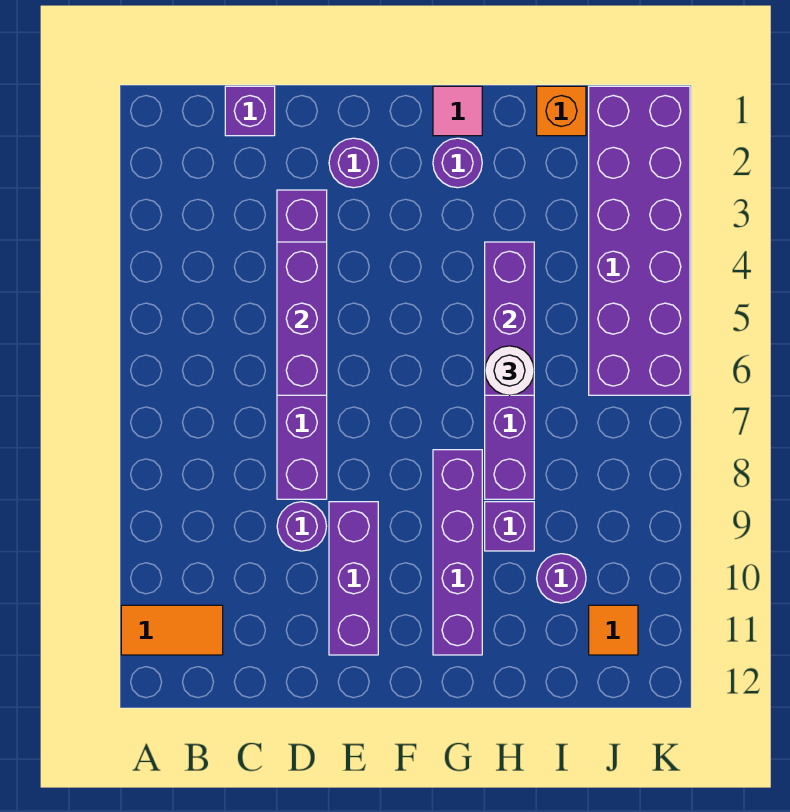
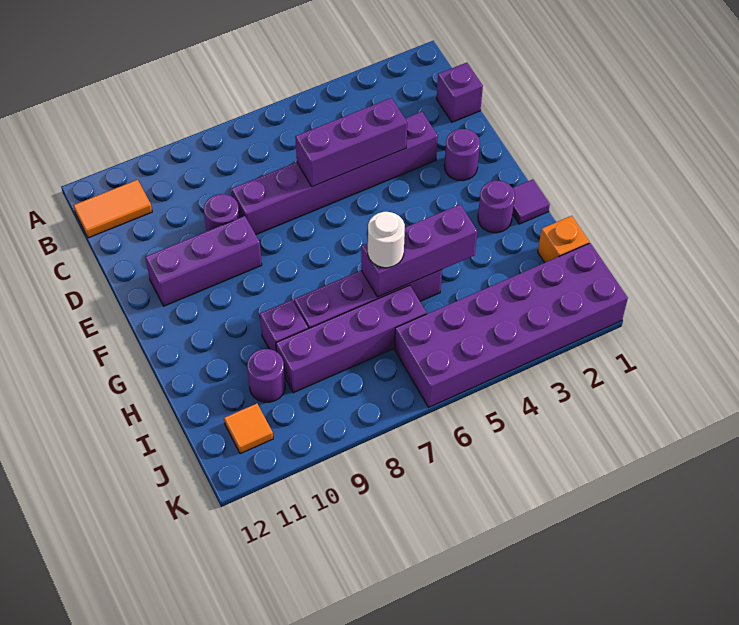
orange 1x2 tile [121,605,223,655] -> orange 1x2 tile turned to [73,180,152,238]
pink 1x1 tile [433,86,482,136] -> purple 1x1 tile [513,179,550,224]
purple 1x4 brick [433,450,482,655] -> purple 1x4 brick moved to [276,285,427,393]

